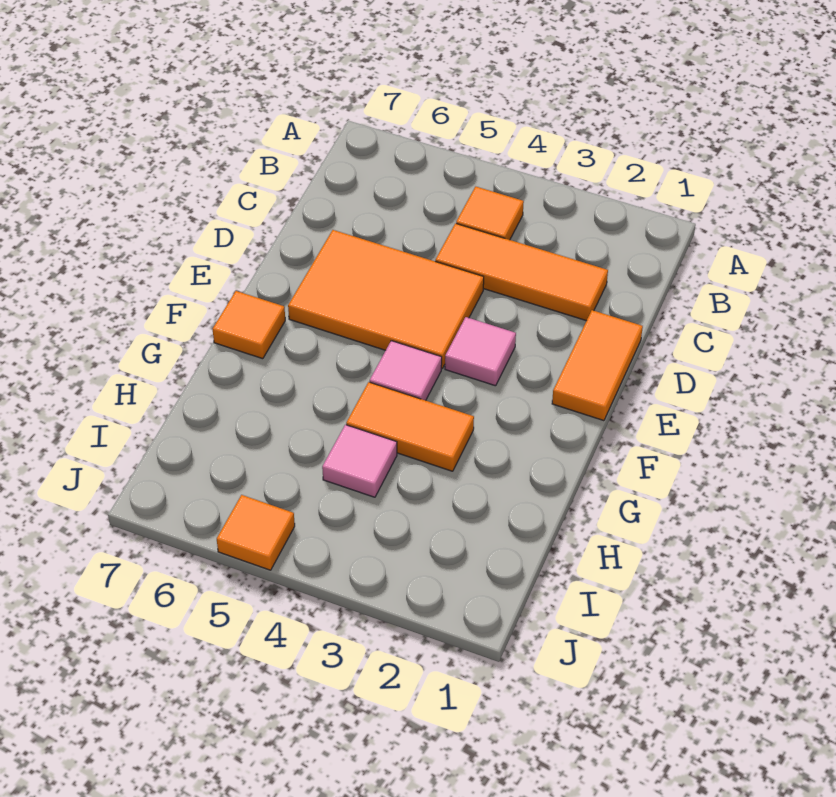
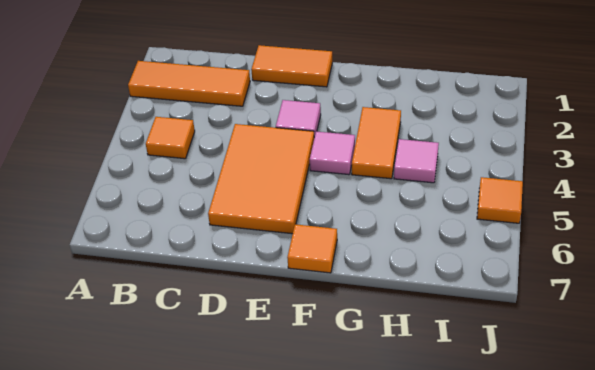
orange 1x3 tile [435,223,608,321] -> orange 1x3 tile turned to [128,61,250,106]

